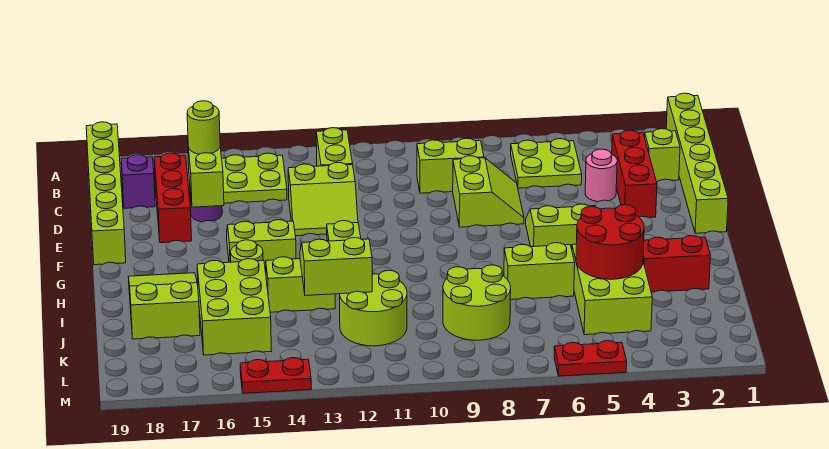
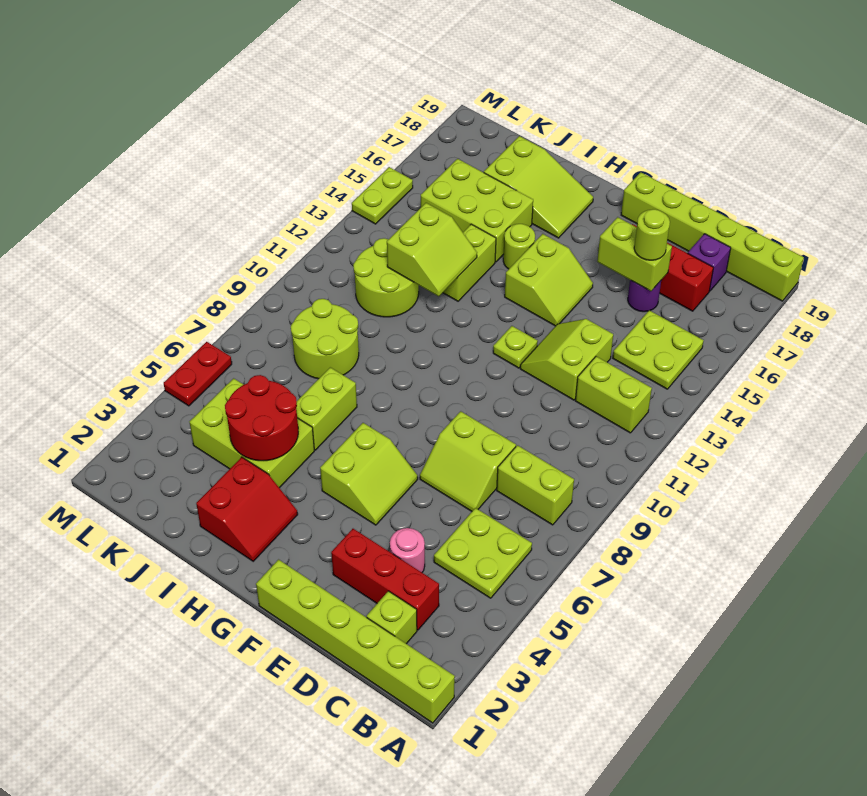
lime 1x2 brick [417,138,484,193] -> lime 1x2 brick turned to [497,445,574,525]
red 1x2 plate [240,358,311,393] -> lime 1x2 plate [352,167,413,224]

